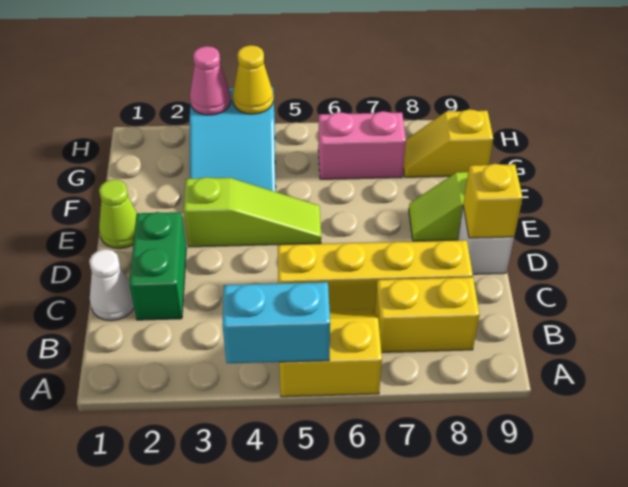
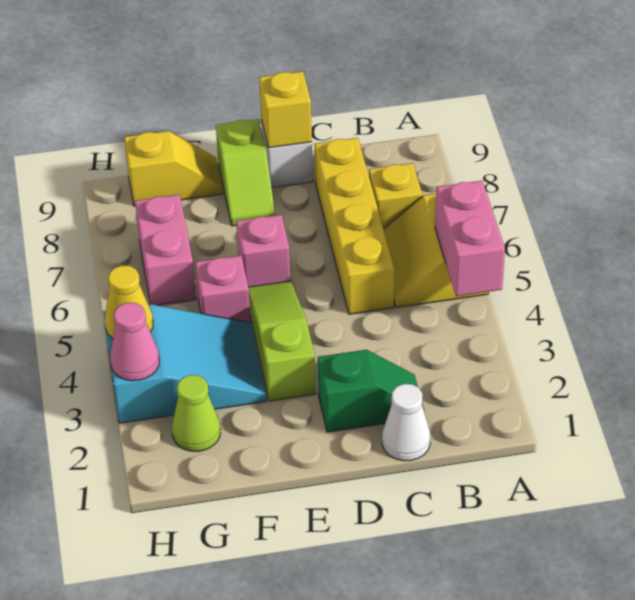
cyan 1x2 brick [222,282,330,363] -> pink 1x2 brick [435,181,505,296]
yellow 1x2 brick [375,277,479,352] -> yellow 1x1 brick [369,163,422,229]
green 1x2 brick [129,212,186,320] -> green 1x2 slope [318,350,424,432]
lime 1x1 cone [99,179,137,249] -> lime 1x1 cone moved to [172,375,221,451]
none -> pink 1x1 brick [236,215,290,287]
none -> pink 1x1 brick [195,256,251,323]
yellow 1x2 slope [403,109,493,177] -> yellow 1x2 slope turned to [124,131,223,206]

